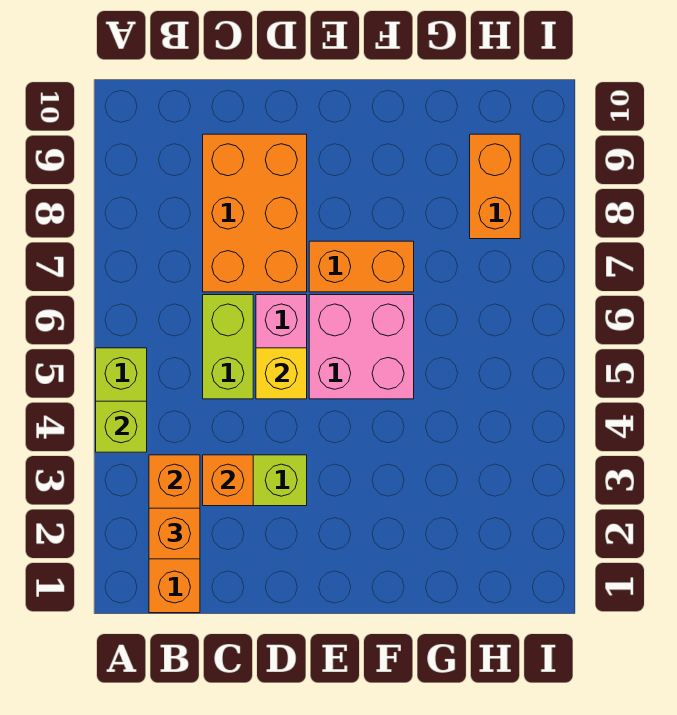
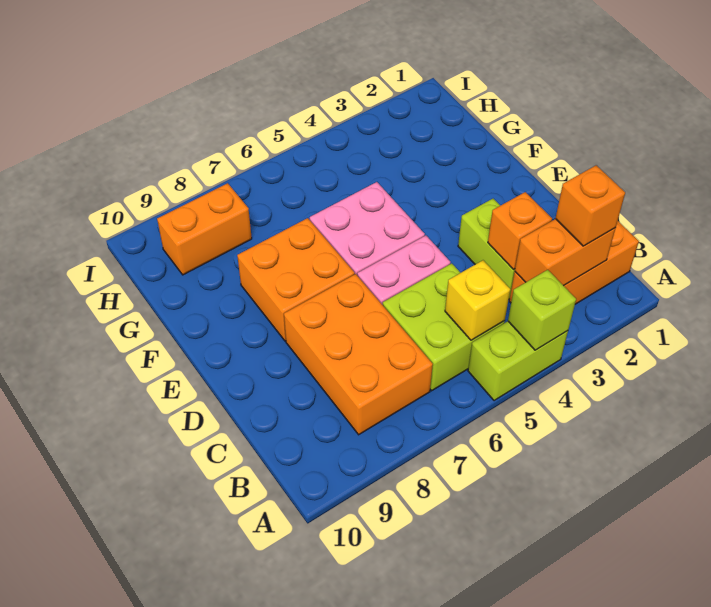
lime 1x2 brick [203,295,253,399] -> lime 2x2 brick [383,263,505,391]
orange 2x3 brick [203,134,307,292] -> orange 2x3 brick turned to [284,274,433,435]
yellow 1x1 brick [256,348,307,399] -> yellow 1x1 brick moved to [445,260,510,340]
orange 1x2 brick [309,241,414,292] -> orange 2x2 brick [237,218,355,341]

